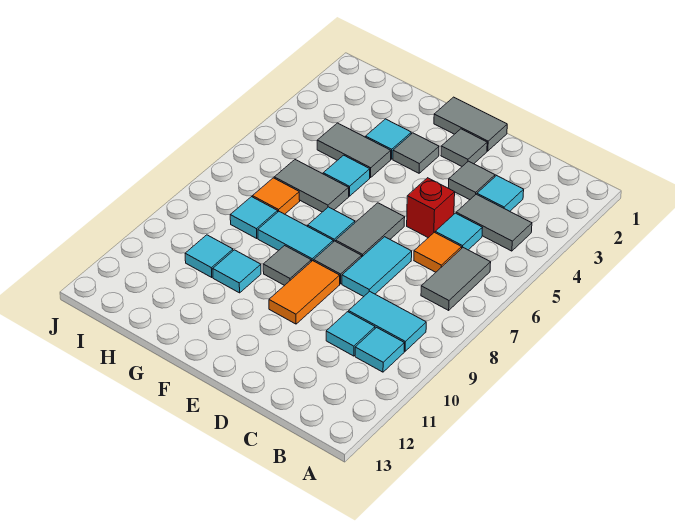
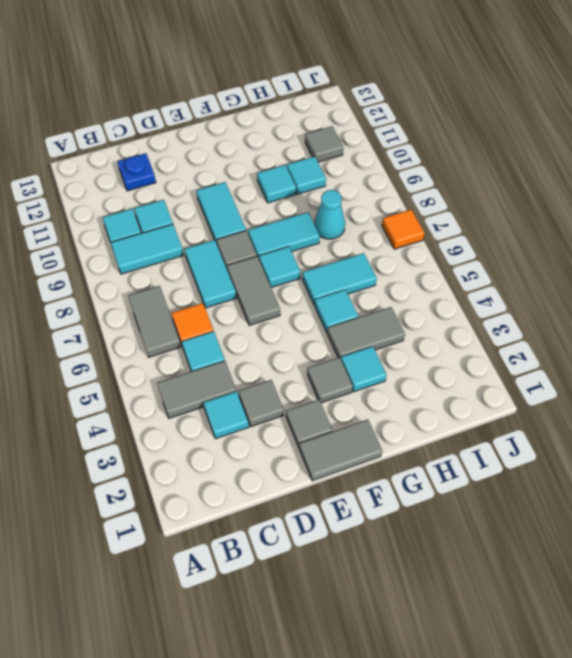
none -> blue 1x1 plate [117,153,156,191]
red 1x1 brick [407,178,455,238] -> none
orange 1x2 tile [269,261,340,324] -> cyan 1x2 tile [196,182,246,244]
grey 1x1 tile [263,246,311,285] -> grey 1x1 tile moved to [305,126,343,162]
grey 1x2 tile [274,160,349,212] -> cyan 1x2 tile [302,253,377,305]
orange 1x1 tile [253,178,300,214] -> orange 1x1 tile moved to [382,210,424,249]
cyan 1x1 tile [230,197,278,238] -> cyan 1x1 cone [314,190,345,239]

